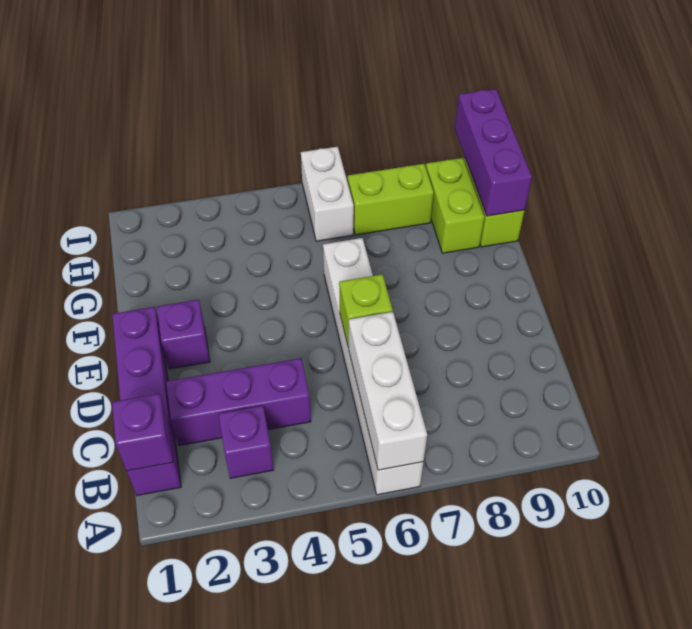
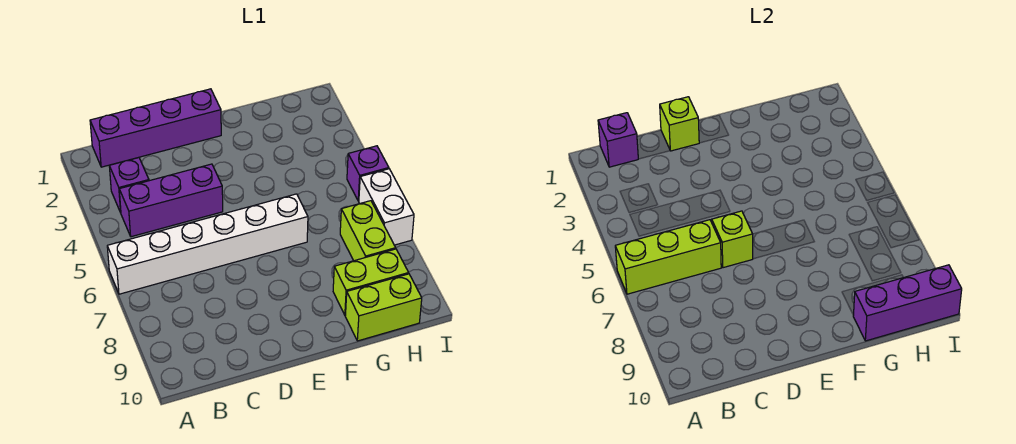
white 1x3 brick [348,312,427,470] -> lime 1x3 brick [615,220,722,294]
purple 1x3 brick [166,358,311,446] -> purple 1x3 brick turned to [119,164,223,237]
none -> lime 1x1 brick [660,97,699,151]
purple 1x1 brick [157,300,210,369] -> purple 1x1 brick moved to [347,146,389,201]
white 1x2 brick [301,147,354,241] -> white 1x2 brick turned to [359,169,414,245]

